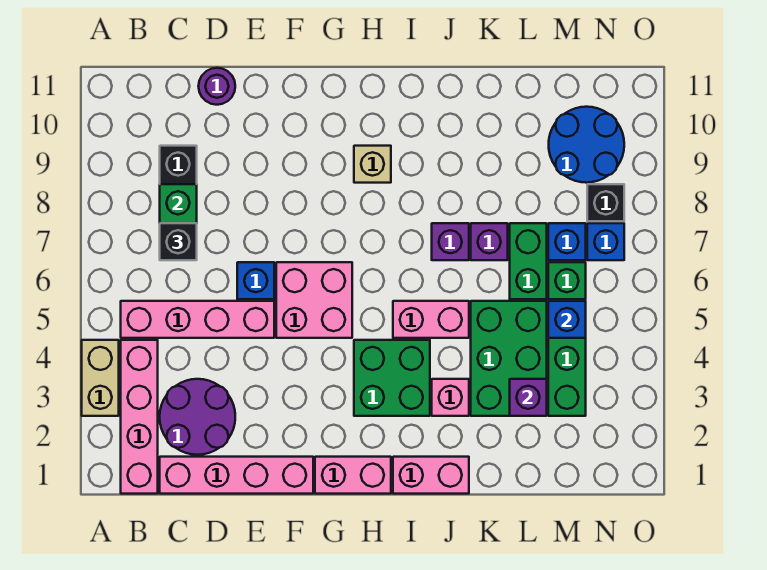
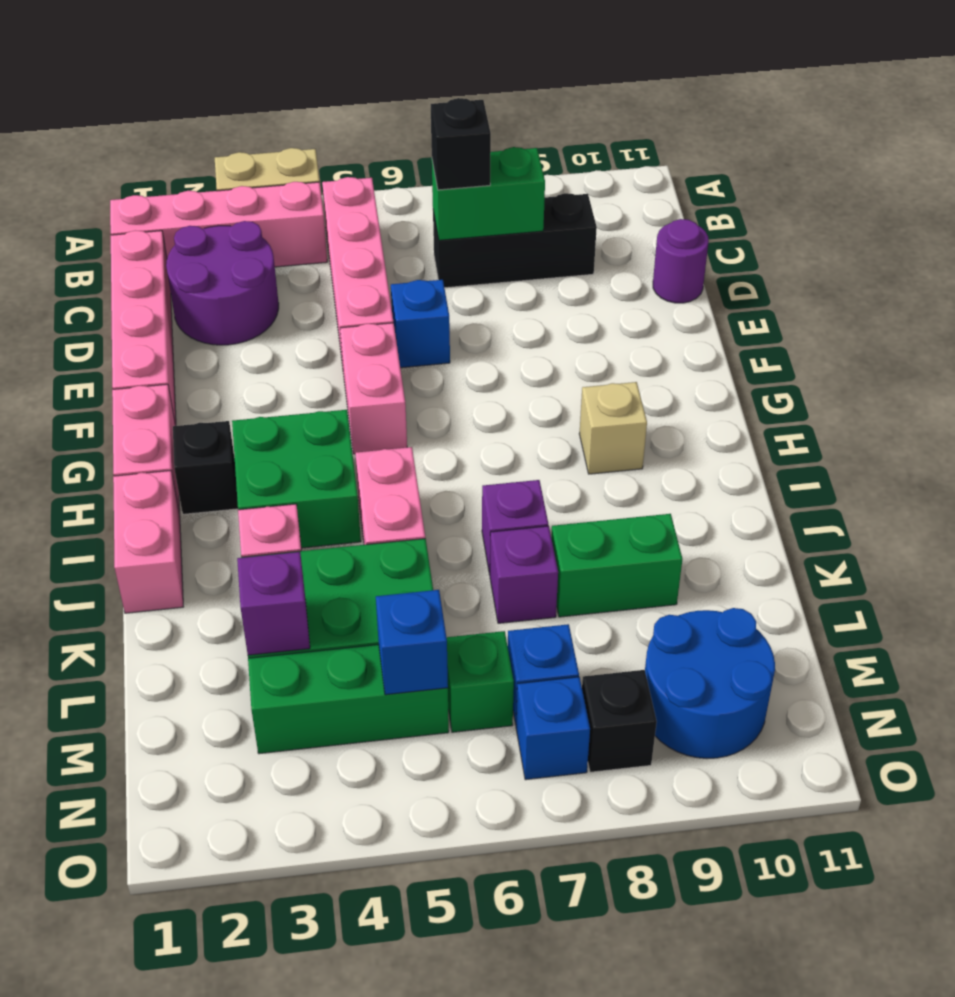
pink 2x2 brick [276,262,352,338] -> pink 1x2 brick [340,323,407,454]
none -> black 1x1 brick [173,421,238,514]
green 1x2 brick [510,223,547,299] -> green 1x2 brick moved to [551,514,682,617]

